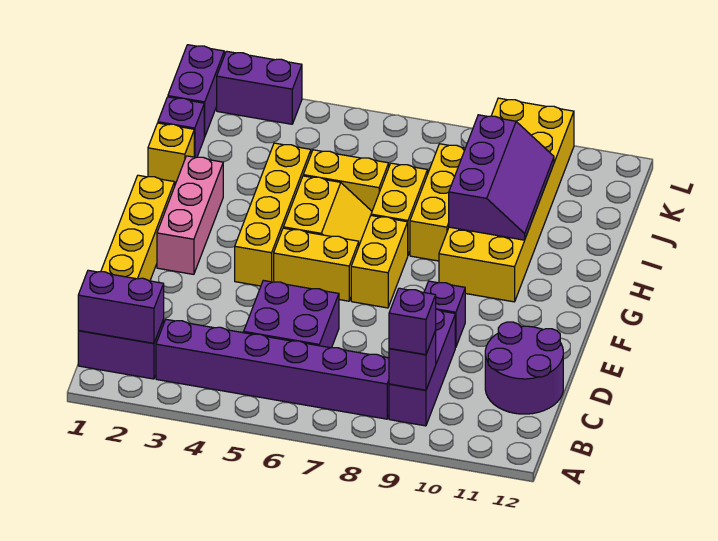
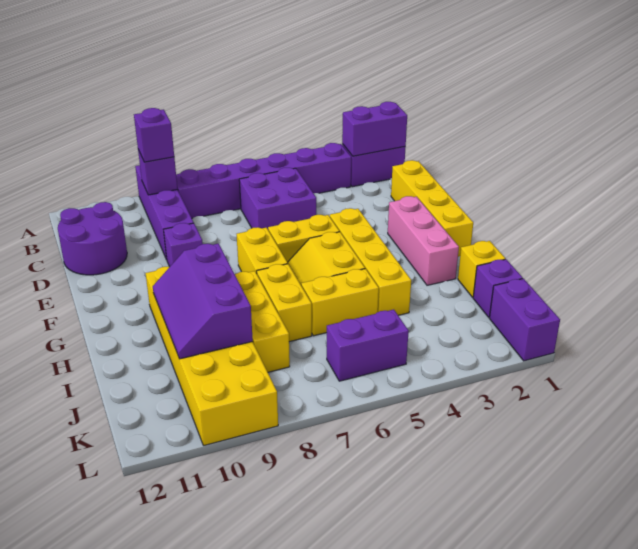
purple 1x3 brick [389,309,455,426] -> purple 1x4 brick [135,165,194,260]
purple 1x2 brick [217,51,302,124] -> purple 1x2 brick moved to [327,310,409,381]

